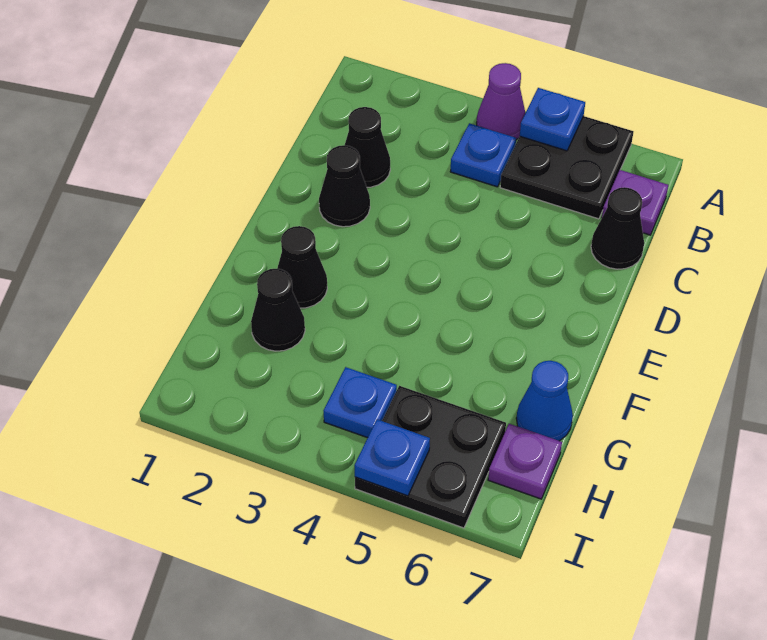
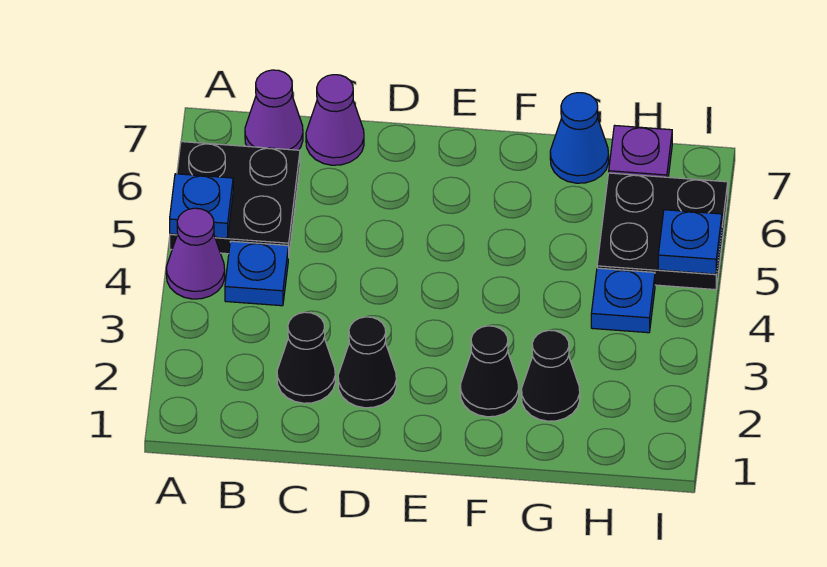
purple 1x1 plate [602,170,668,235] -> purple 1x1 cone [245,70,303,150]
black 1x1 cone [591,187,644,269] -> purple 1x1 cone [306,75,364,165]

